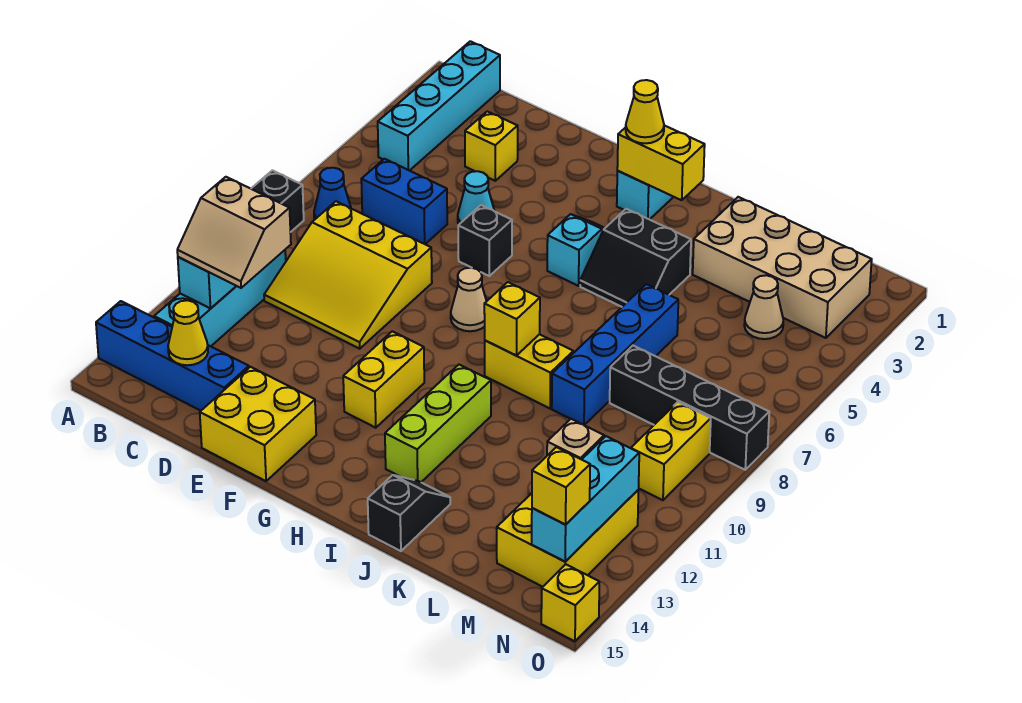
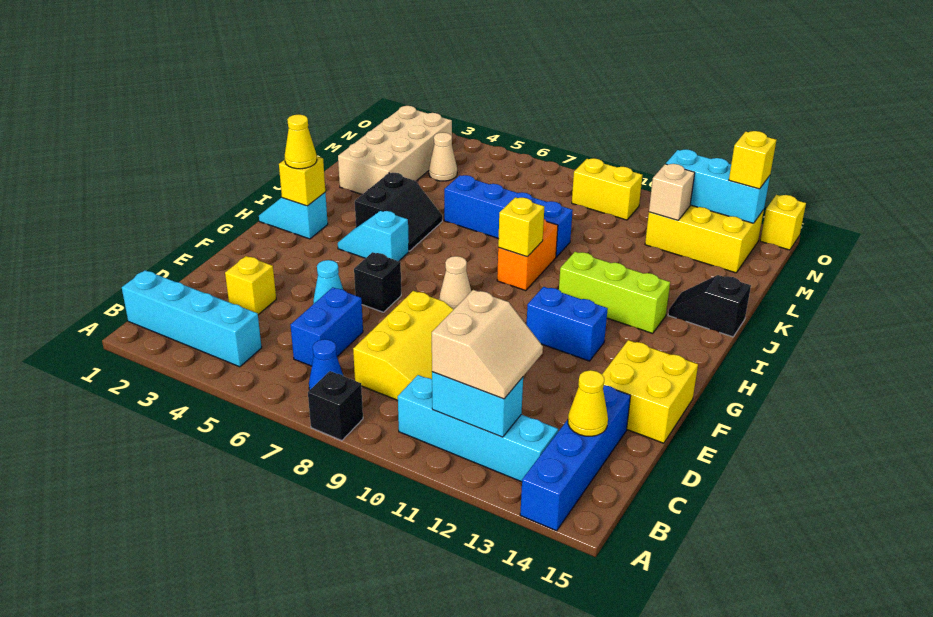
yellow 1x2 brick [343,331,424,428] -> blue 1x2 brick [527,287,608,361]
yellow 1x2 brick [617,125,705,200] -> yellow 1x1 brick [279,157,325,206]
yellow 1x2 brick [485,334,573,408] -> orange 1x2 brick [497,219,558,291]
black 1x4 brick [610,346,769,470] -> none

